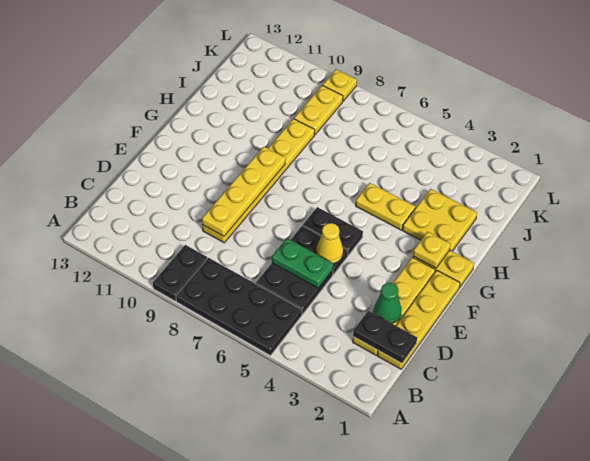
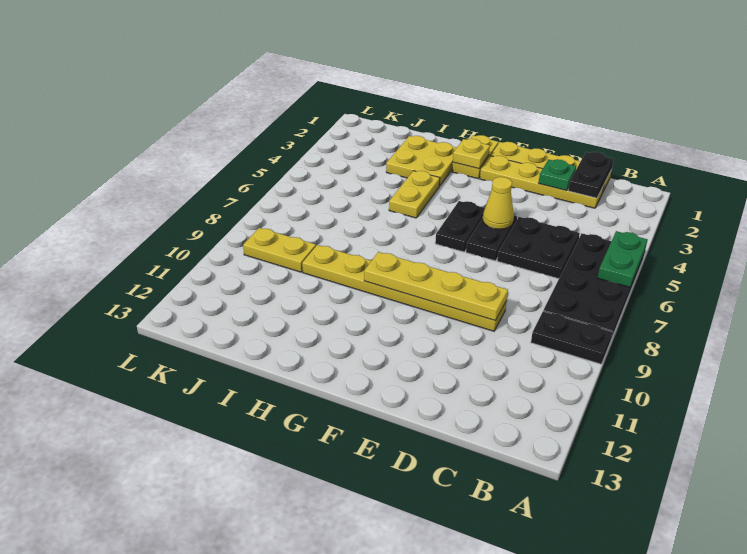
green 1x1 cone [374,283,401,323] -> green 1x1 plate [538,159,576,191]
green 1x2 plate [272,238,333,288] -> green 1x2 plate moved to [598,231,647,287]
yellow 1x1 plate [323,69,357,101] -> none

